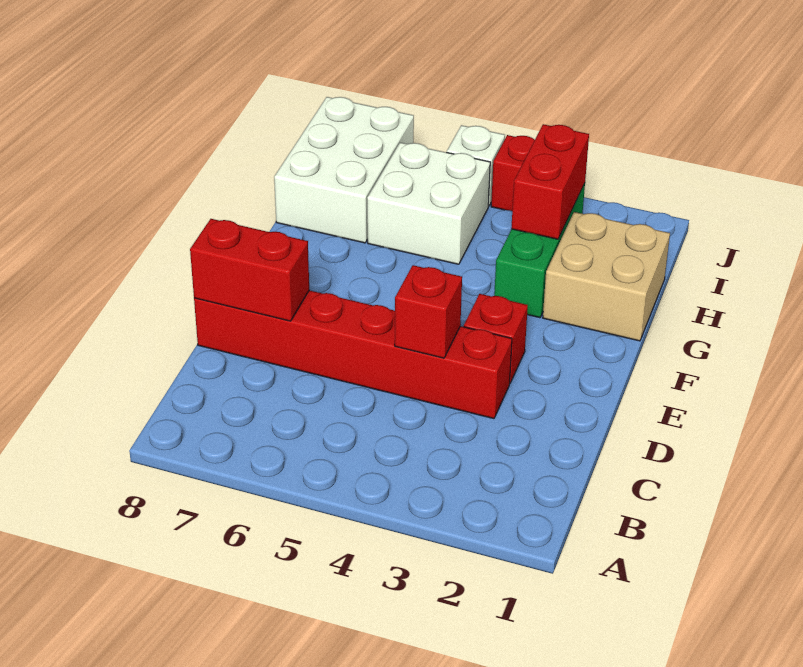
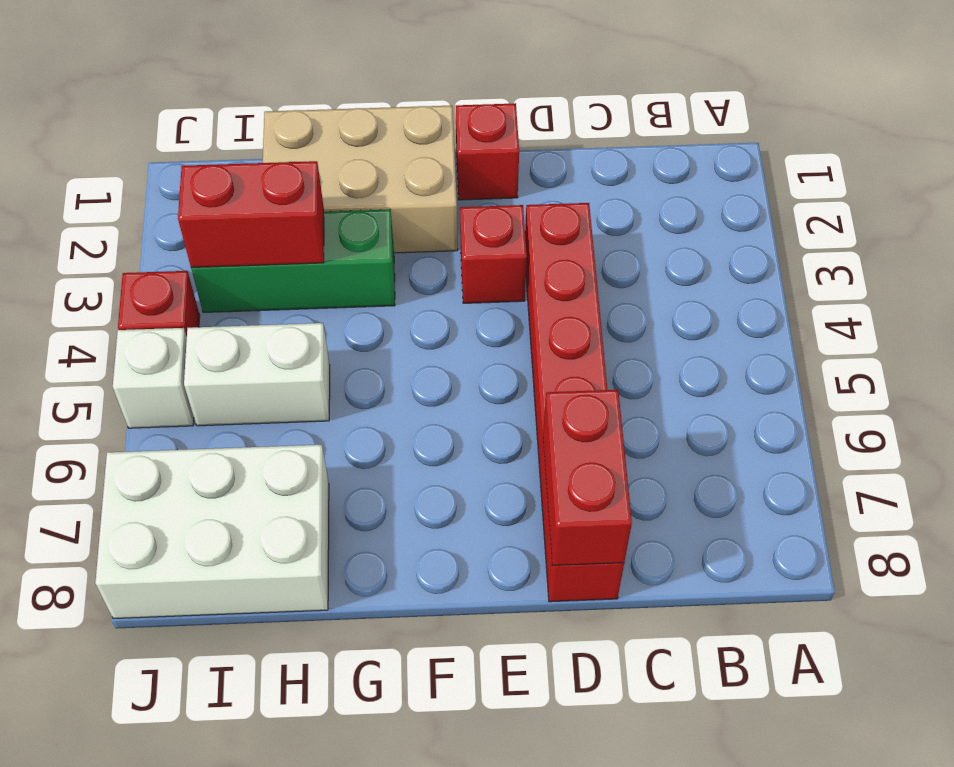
red 1x1 brick [395,265,462,358] -> red 1x1 brick moved to [456,103,519,200]
tan 2x2 brick [543,212,670,341] -> tan 2x3 brick [263,106,458,253]
white 2x2 brick [367,143,490,264] -> white 1x2 brick [184,323,330,426]

